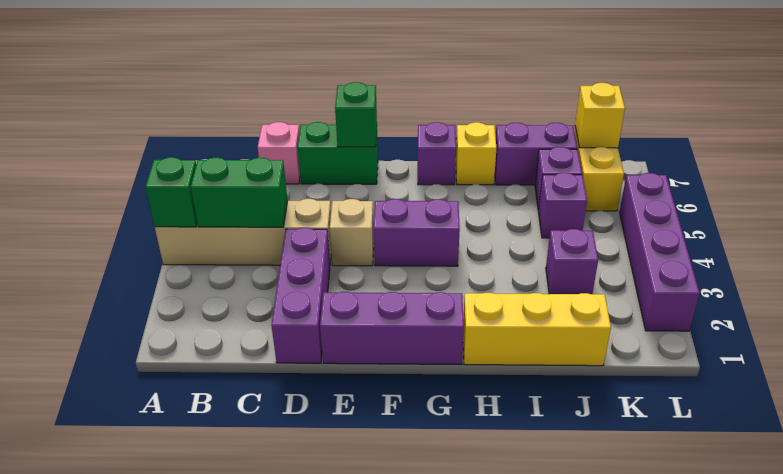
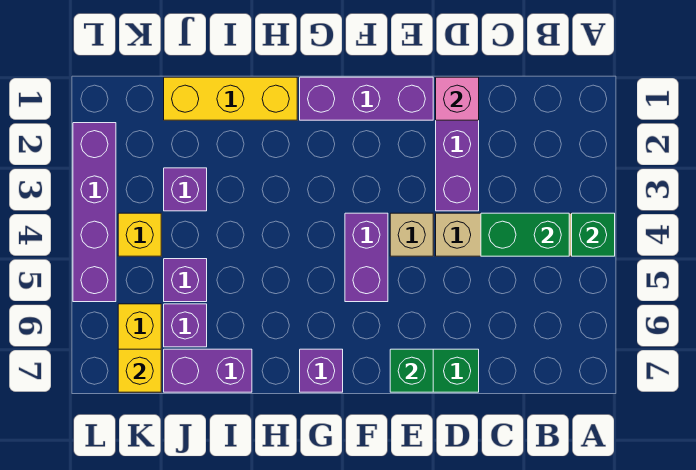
pink 1x1 brick [258,122,300,184] -> pink 1x1 brick moved to [436,77,479,120]
purple 1x2 brick [374,199,460,266] -> purple 1x2 brick turned to [345,213,388,302]
yellow 1x1 brick [456,122,496,185] -> yellow 1x1 brick moved to [118,213,161,256]

